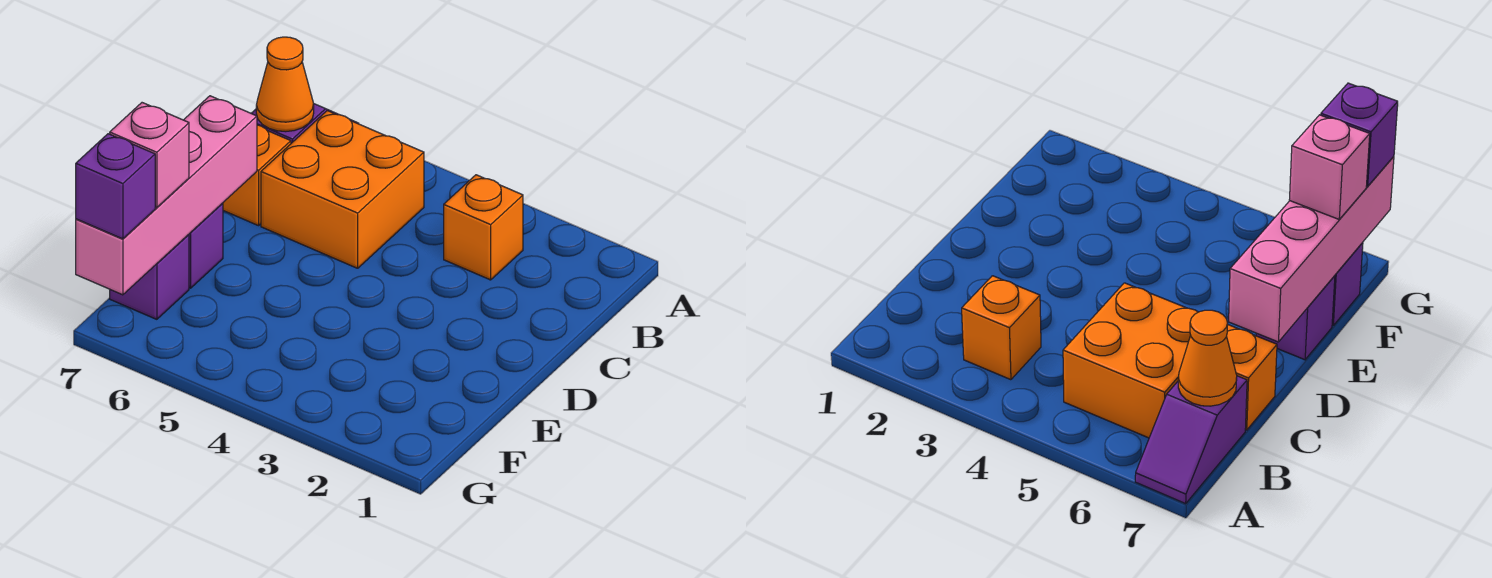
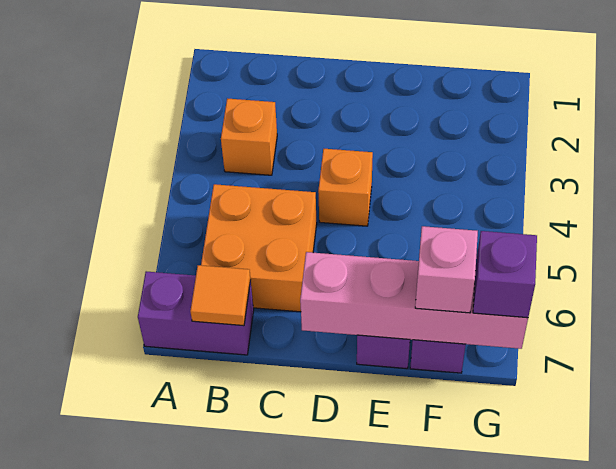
purple 1x2 slope [1135,376,1247,504] -> purple 1x2 brick [138,271,254,355]
orange 1x1 cone [256,37,314,132] -> orange 1x1 tile [190,265,251,326]
orange 1x1 brick [223,125,291,226] -> orange 1x1 brick moved to [318,149,373,226]

